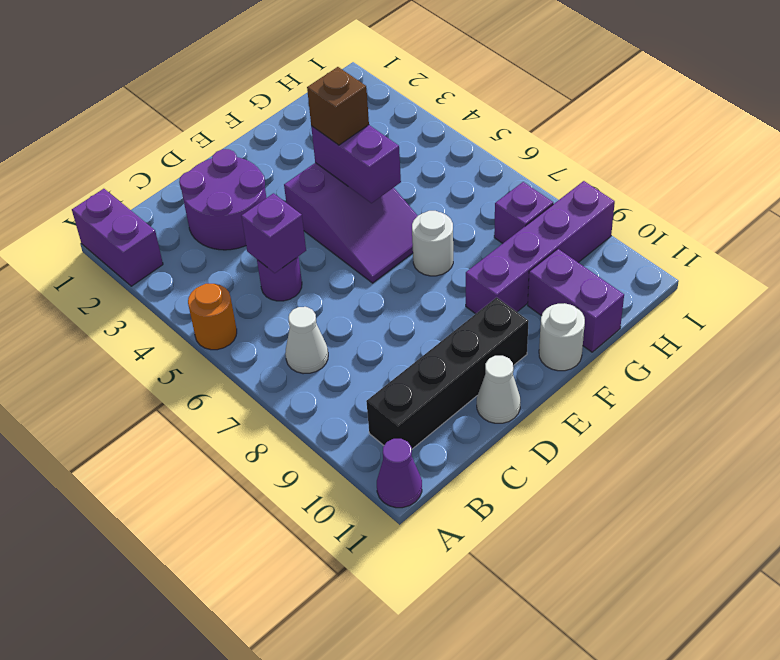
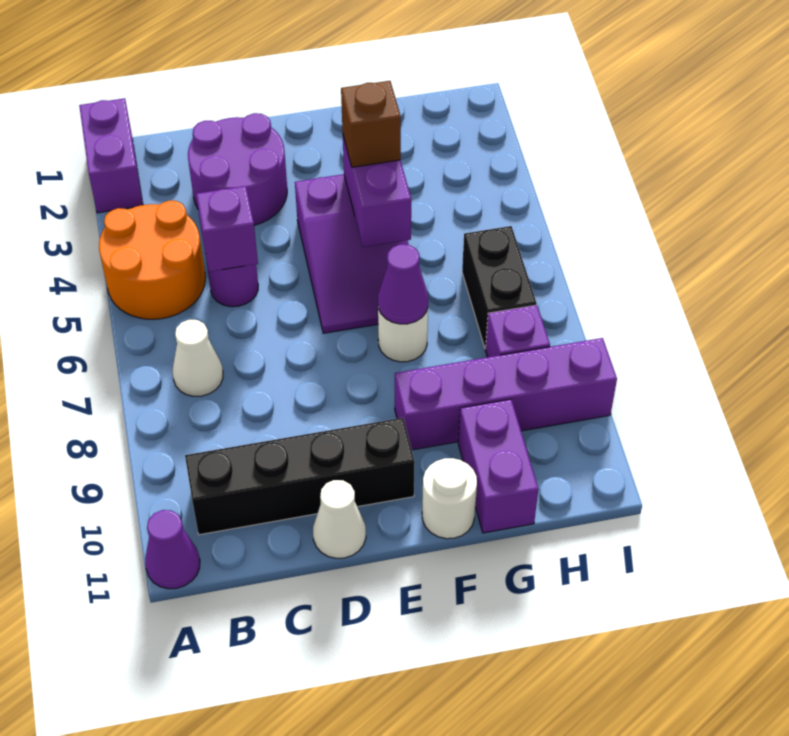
orange 1x1 round brick [188,284,237,350] -> orange 2x2 round brick [99,201,205,319]
none -> purple 1x1 cone [378,244,428,324]
none -> black 1x2 brick [462,226,537,349]

